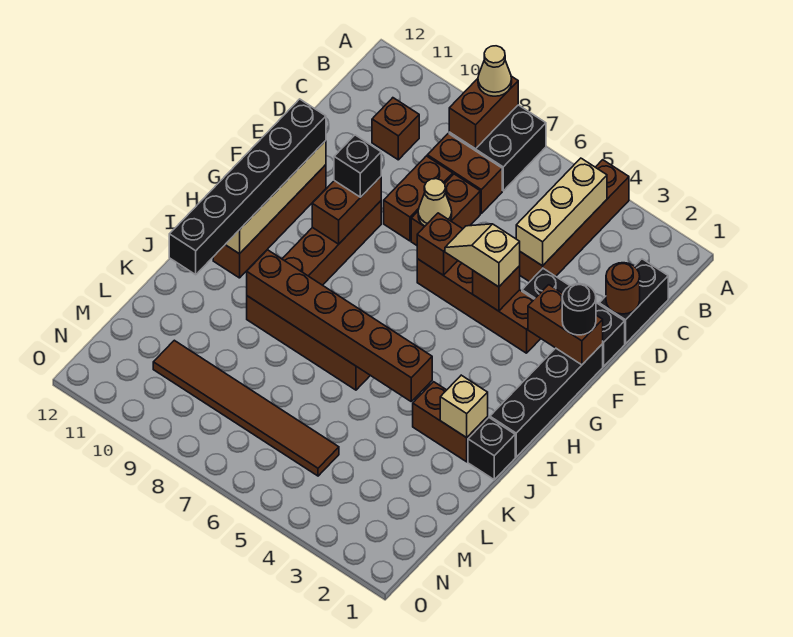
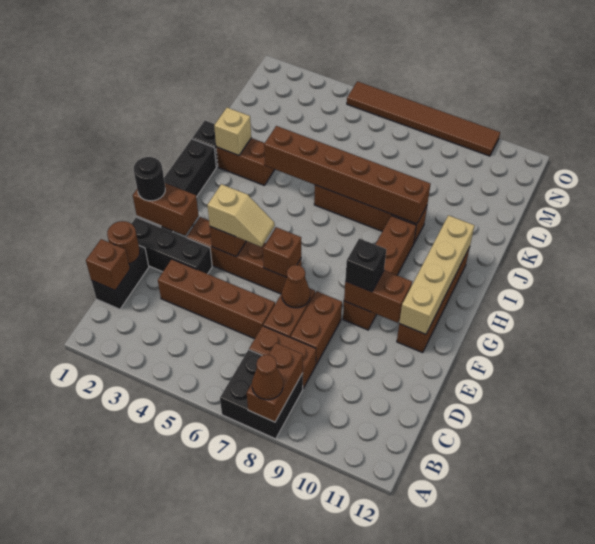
brown 1x4 brick [520,160,629,282] -> brown 1x4 brick turned to [158,259,275,339]
tan 1x1 cone [478,46,512,96] -> brown 1x1 cone [252,355,283,400]
tan 1x3 brick [516,158,607,266] -> none
brown 1x1 brick [372,98,419,160] -> brown 1x1 brick moved to [86,239,130,290]
tan 1x1 cone [418,179,452,226] -> brown 1x1 cone [282,265,310,308]
brown 1x2 brick [312,177,381,244] -> brown 1x2 brick turned to [344,270,412,323]
black 1x6 brick [169,99,326,275] -> none
brown 1x6 tile [153,340,339,476] -> brown 1x6 tile moved to [347,81,500,156]

